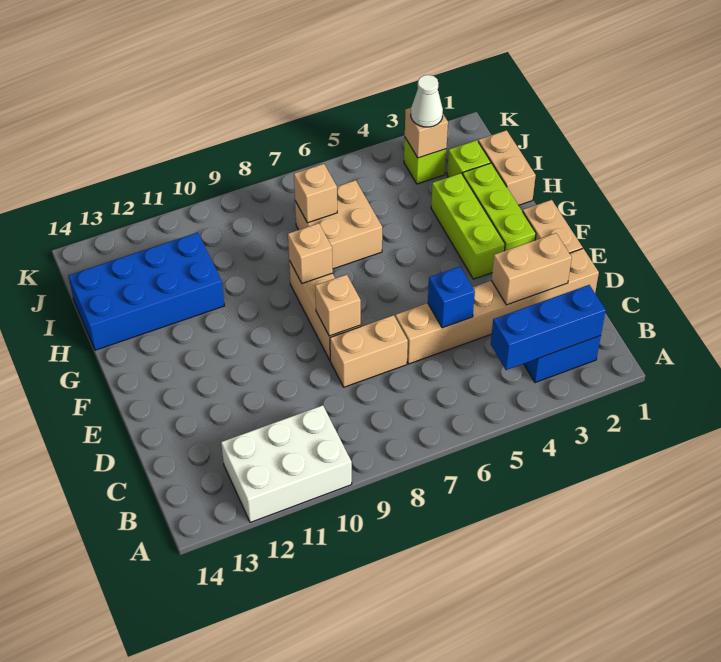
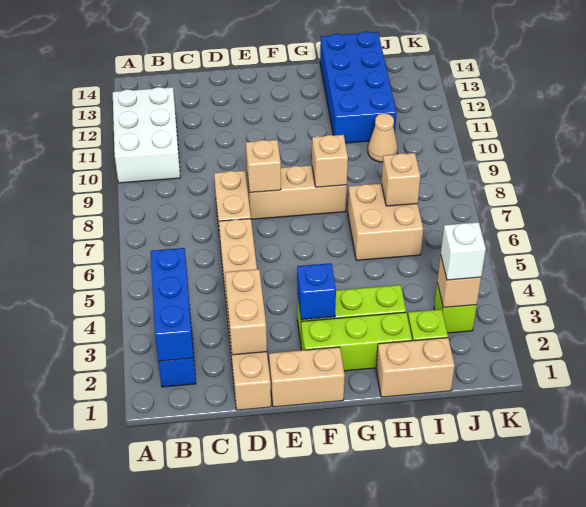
blue 1x1 brick [428,267,475,328] -> blue 1x1 brick moved to [297,263,336,320]
none -> tan 1x1 cone [368,113,398,162]
white 1x1 cone [411,75,443,127] -> white 1x1 brick [441,222,486,280]

